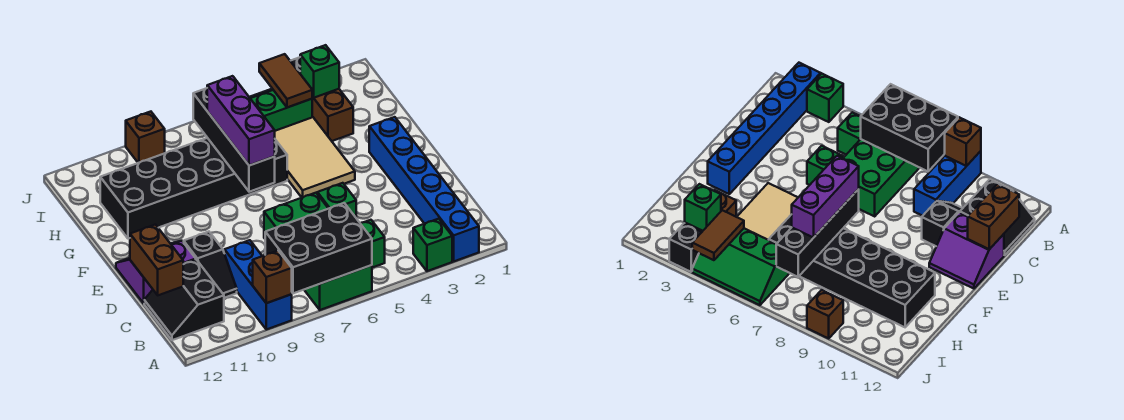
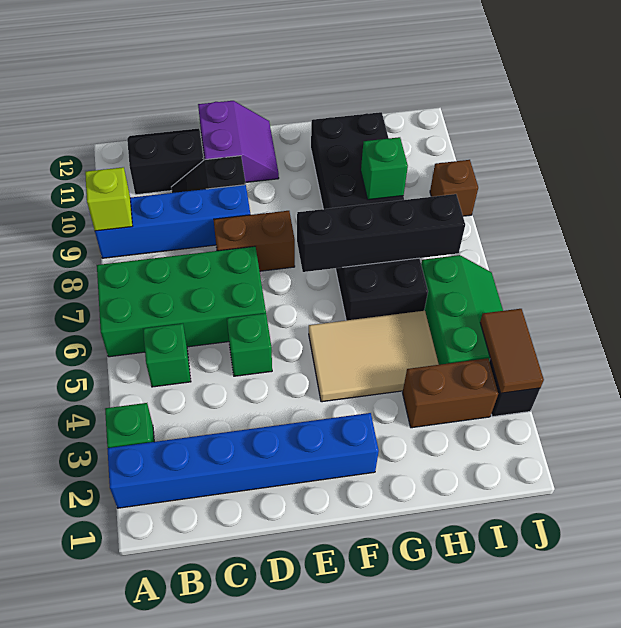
black 2x3 brick [265,203,372,293] -> none
blue 1x3 brick [225,240,292,329] -> blue 1x4 brick [95,185,250,258]
brown 1x1 brick [253,251,292,303] -> lime 1x1 brick [85,167,132,231]
brown 1x2 brick [130,225,183,295] -> brown 1x2 brick moved to [214,211,295,271]
purple 1x3 brick [207,76,275,166] -> none
green 1x1 brick [300,45,339,98] -> green 1x1 brick moved to [361,137,408,200]
brown 1x2 tile [259,54,312,108] -> brown 1x2 tile turned to [480,309,544,393]

